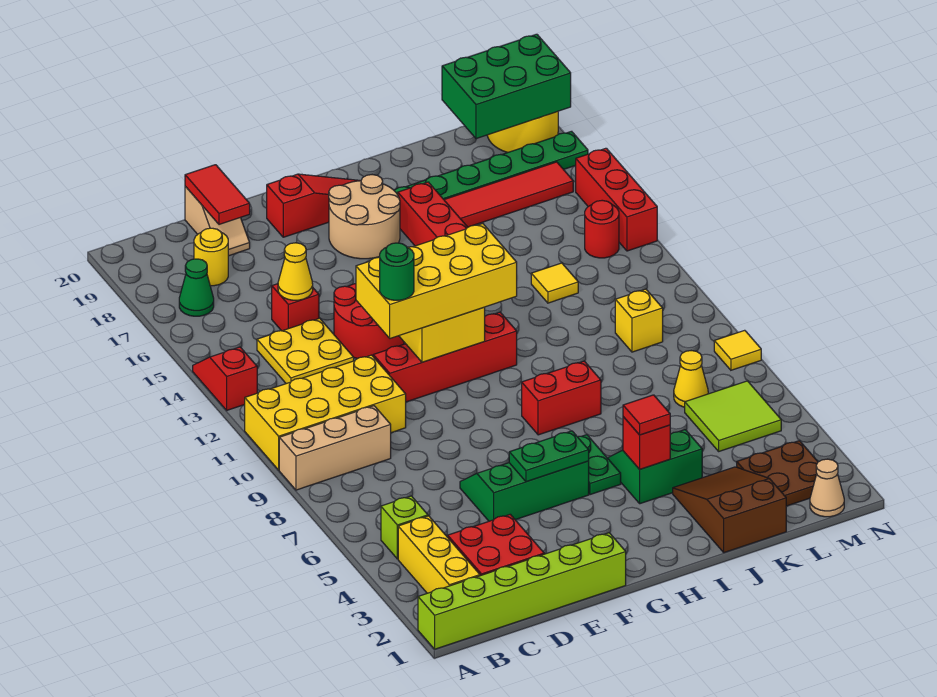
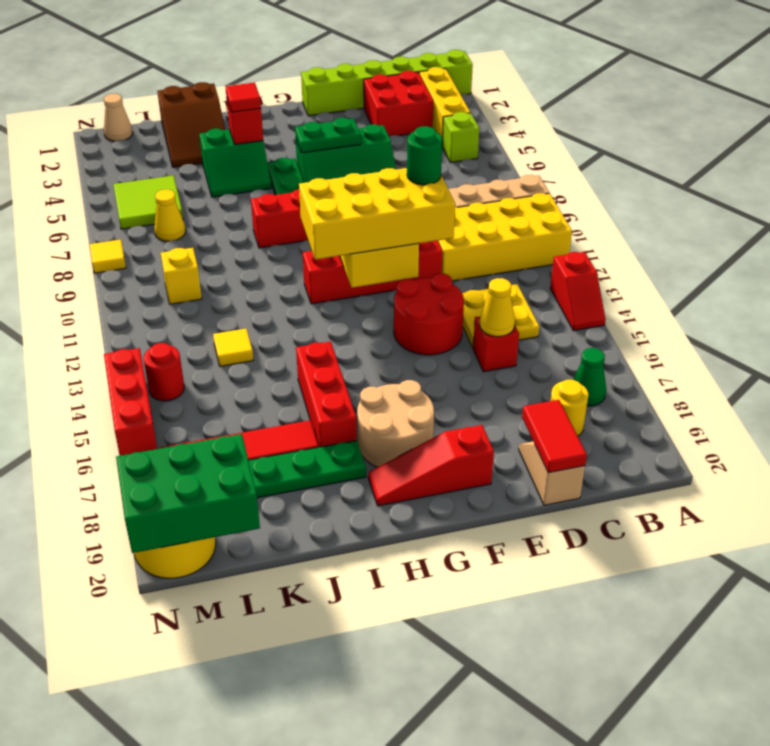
brown 2x2 plate [737,441,818,506] -> none

